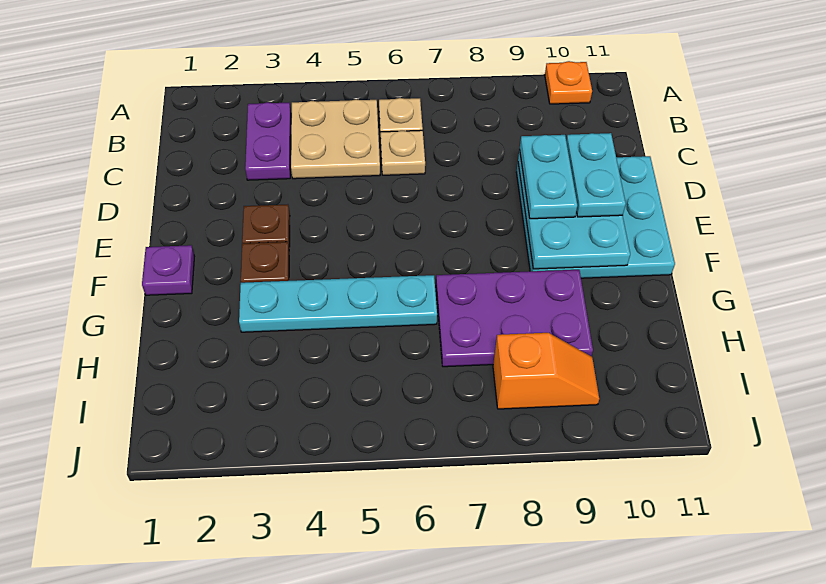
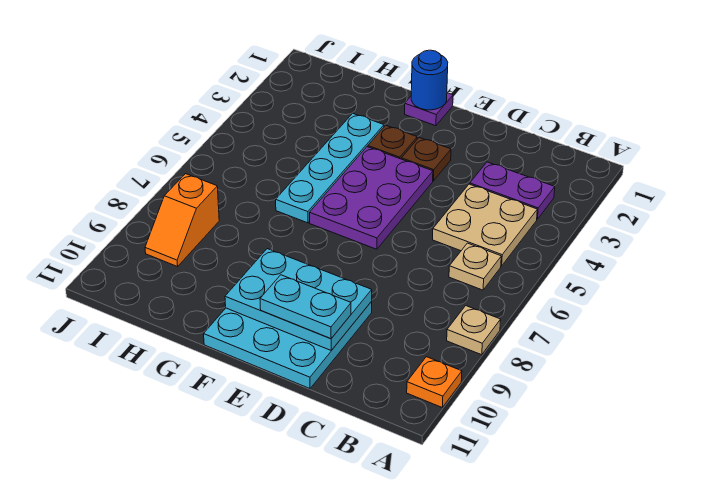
tan 1x1 plate [380,130,425,175] -> tan 1x1 plate moved to [447,306,501,355]
cyan 1x2 plate [520,135,577,219] -> none
none -> blue 1x1 round brick [411,50,448,110]
purple 2x3 plate [436,270,593,367] -> purple 2x3 plate moved to [310,147,433,249]

